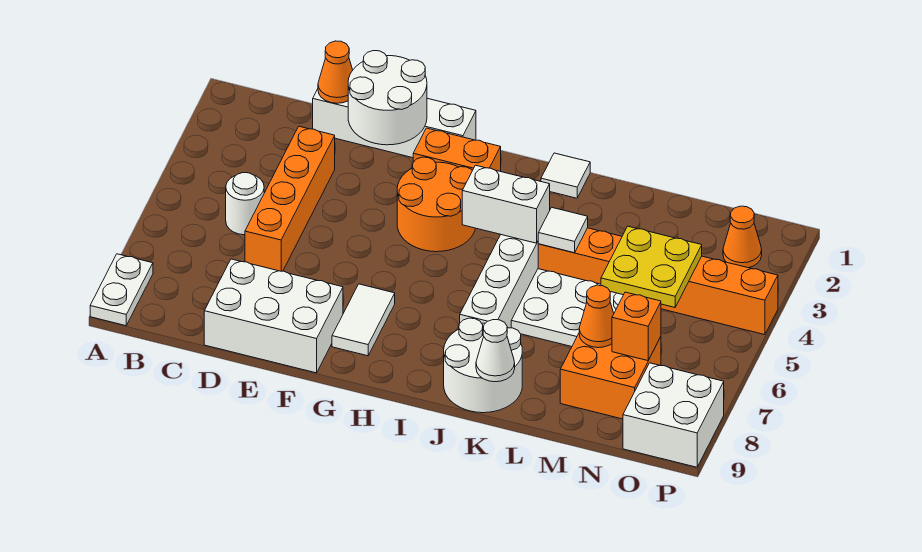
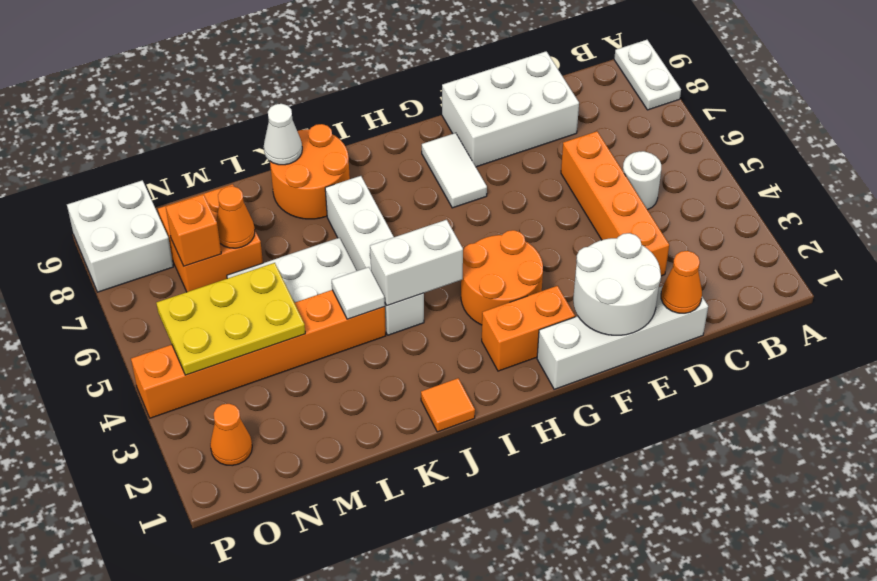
white 1x1 tile [541,153,590,198] -> orange 1x1 tile [421,378,475,432]
white 2x2 round brick [444,318,522,413] -> orange 2x2 round brick [270,124,350,219]
yellow 2x2 plate [601,226,702,307] -> yellow 2x3 plate [156,263,305,375]

